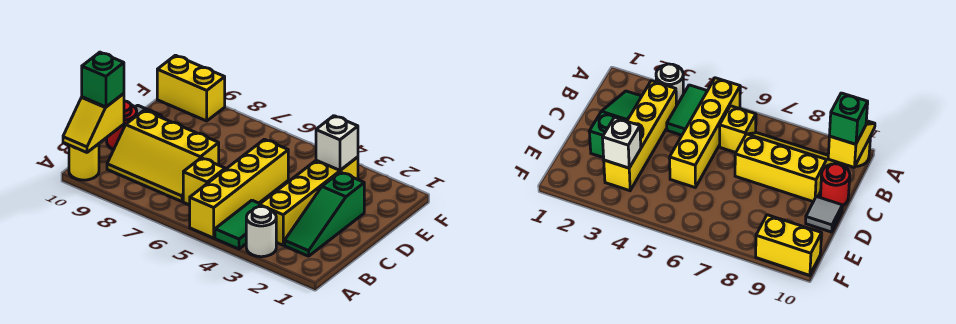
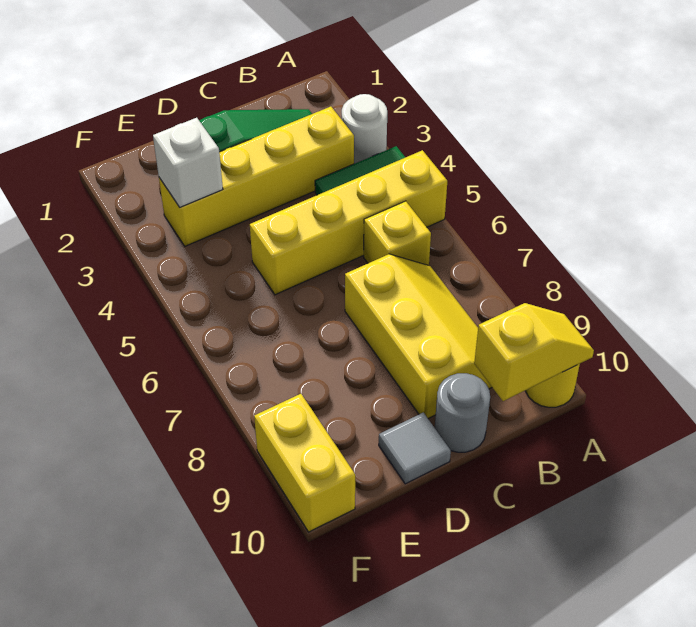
green 1x1 brick [82,52,124,107] -> none
red 1x1 round brick [107,101,137,149] -> grey 1x1 round brick [435,373,490,452]

